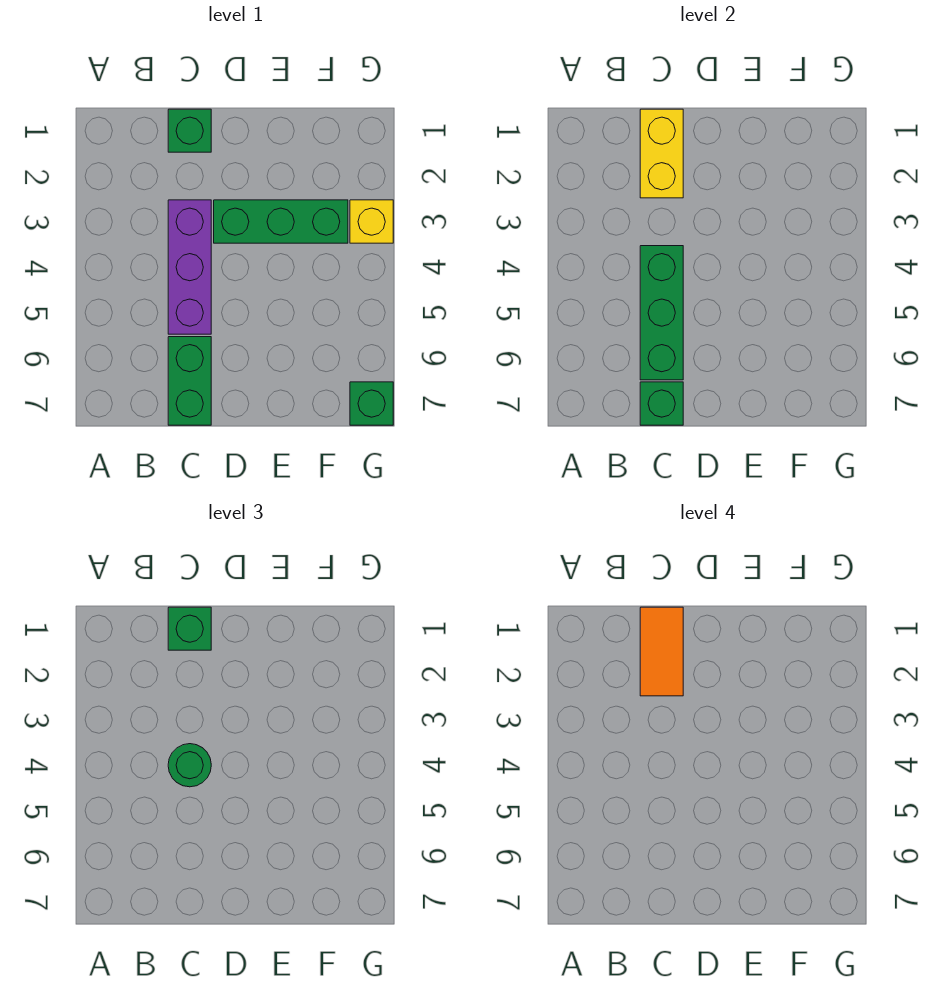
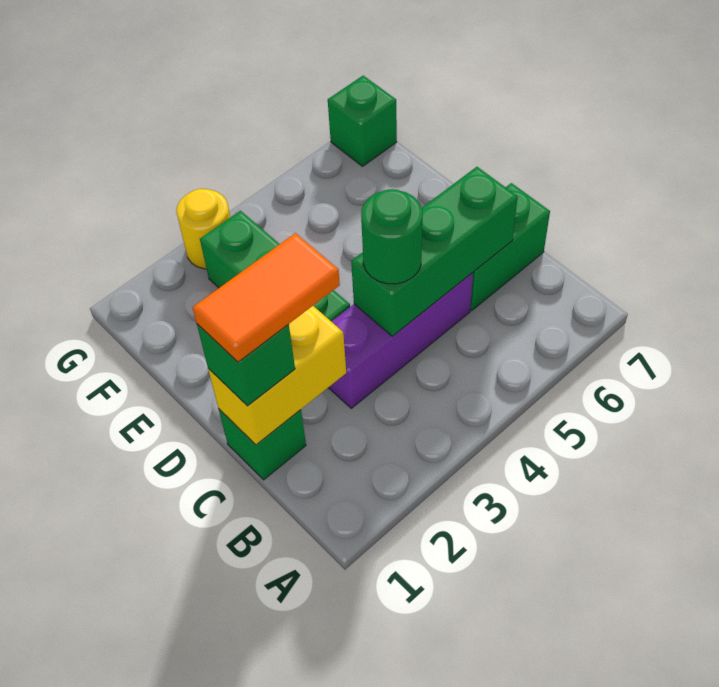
green 1x1 brick [640,382,683,425] -> none
yellow 1x1 brick [350,200,393,243] -> yellow 1x1 round brick [176,189,230,269]

